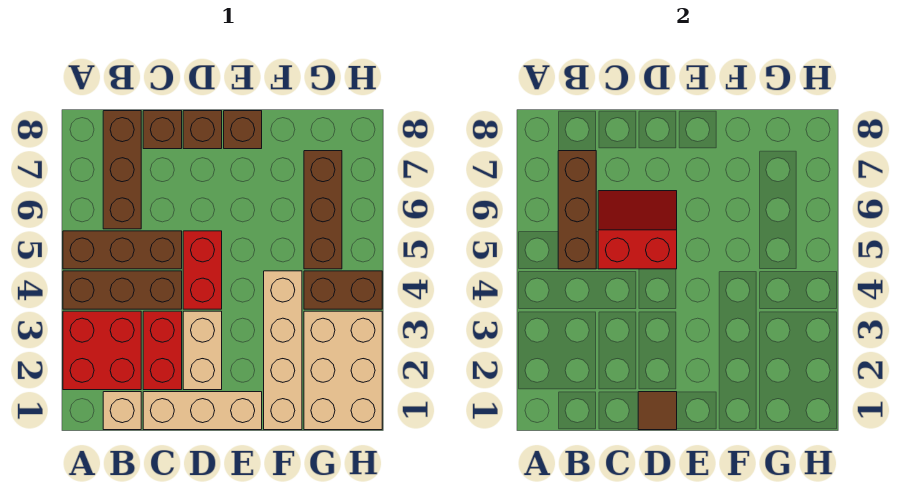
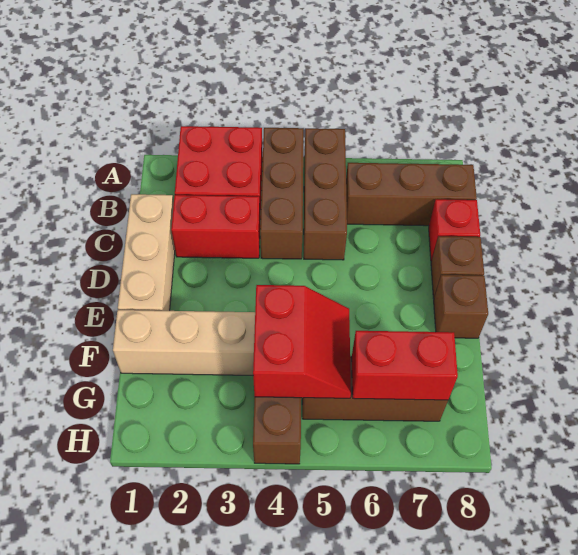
tan 1x1 brick [103,392,141,430] -> none
brown 1x3 brick [558,151,596,269] -> none
red 2x2 slope [598,191,677,269] -> red 2x2 slope moved to [253,285,351,398]
brown 1x1 brick [143,111,182,149] -> red 1x1 brick [429,199,480,261]
brown 1x1 tile [638,392,677,430] -> none
tan 1x2 brick [183,311,222,390] -> none
red 1x2 brick [183,231,222,309] -> red 1x2 brick moved to [352,331,458,400]
tan 2x3 brick [304,311,382,430] -> none

